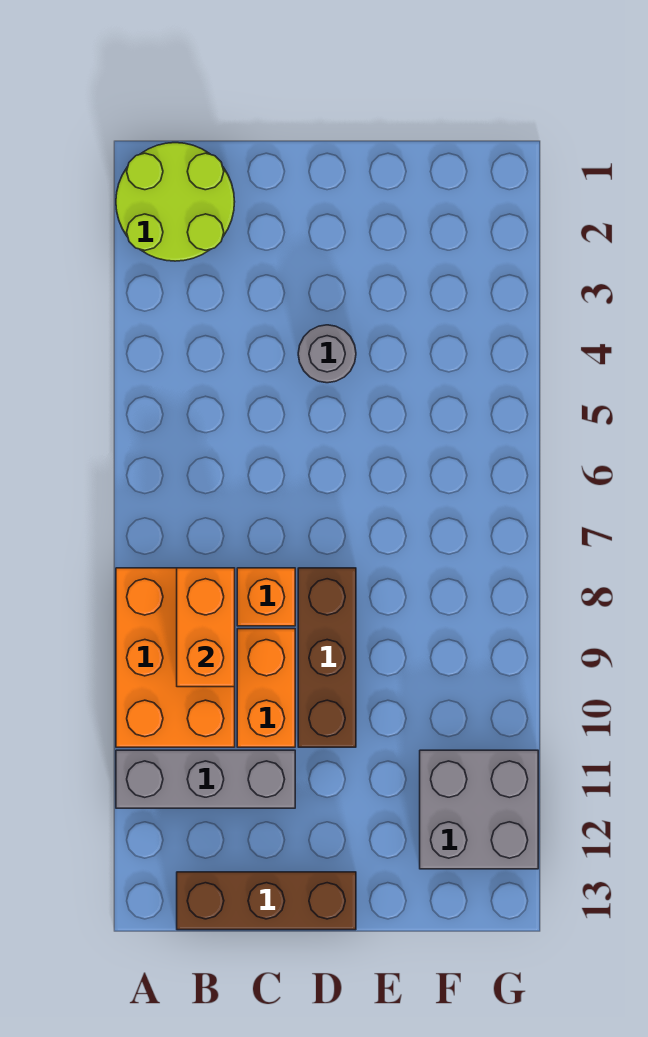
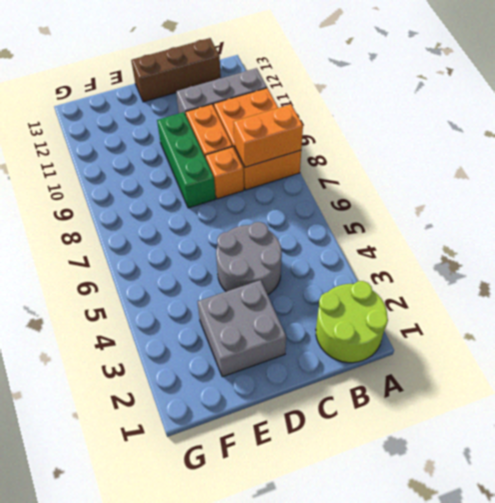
orange 1x2 brick [177,568,235,687] -> orange 1x2 brick turned to [233,104,303,167]
grey 1x1 round brick [298,325,356,383] -> grey 2x2 round brick [216,222,282,295]
brown 1x3 brick [298,568,356,747] -> green 1x3 brick [157,112,215,208]
grey 2x2 brick [420,750,538,869] -> grey 2x2 brick moved to [197,280,286,377]

